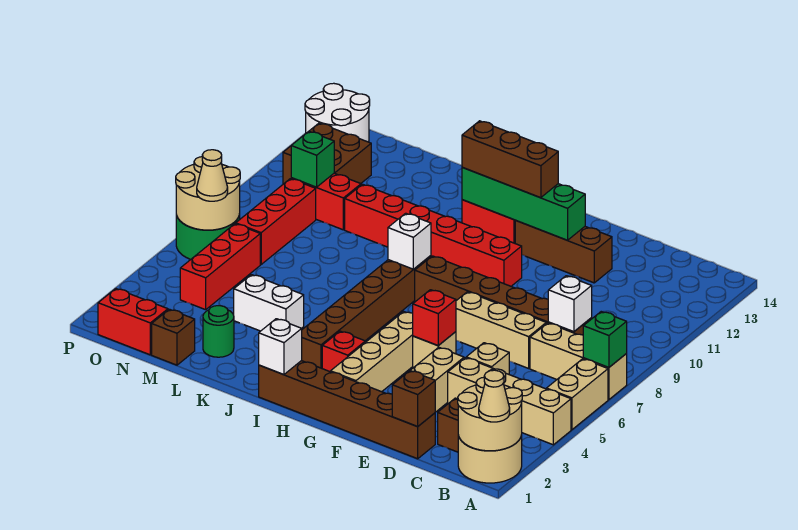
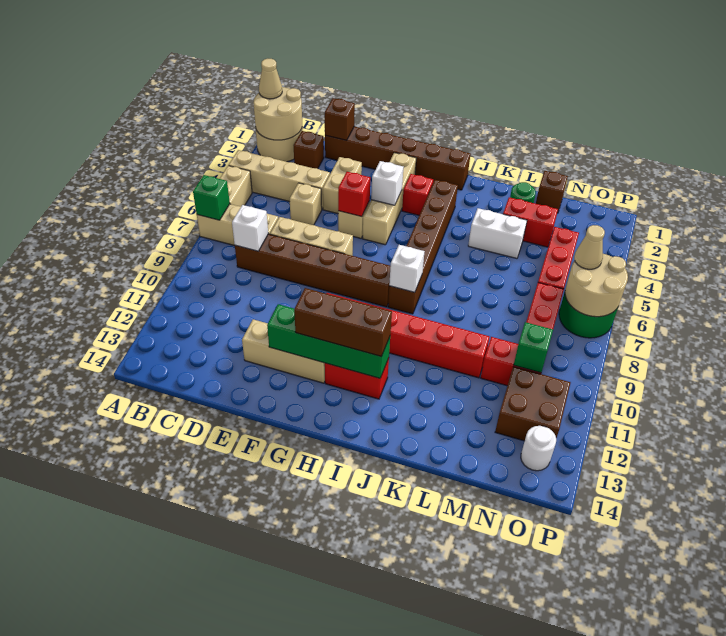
brown 1x3 brick [515,221,612,283] -> tan 1x3 brick [242,319,325,383]
white 1x1 brick [259,319,302,375] -> white 1x1 brick moved to [371,161,403,205]
red 1x2 brick [98,289,168,355] -> red 1x2 brick moved to [503,197,558,247]
white 2x2 round brick [305,83,370,142] -> white 1x1 round brick [521,426,556,471]

